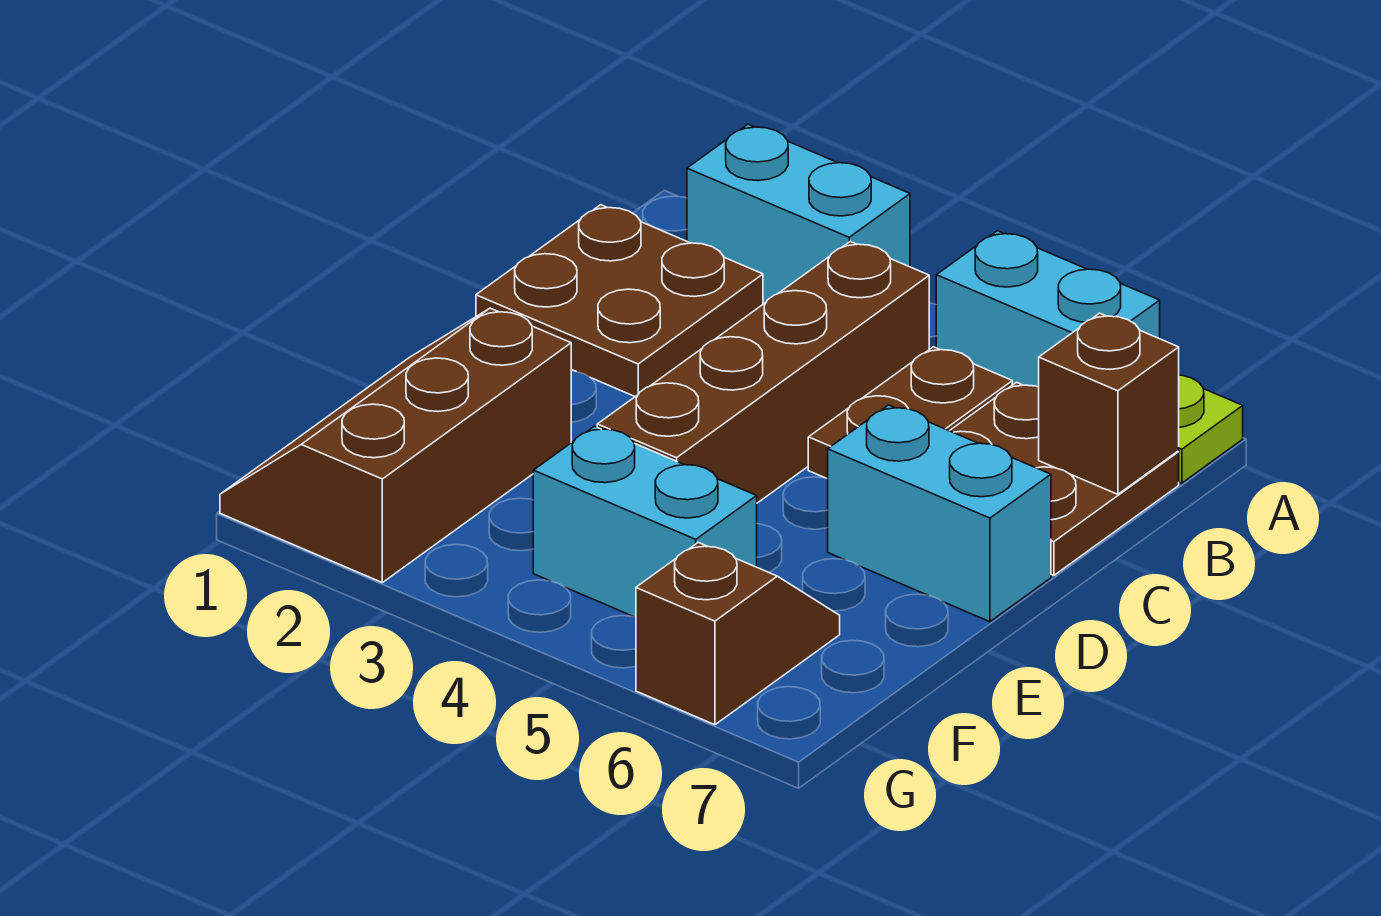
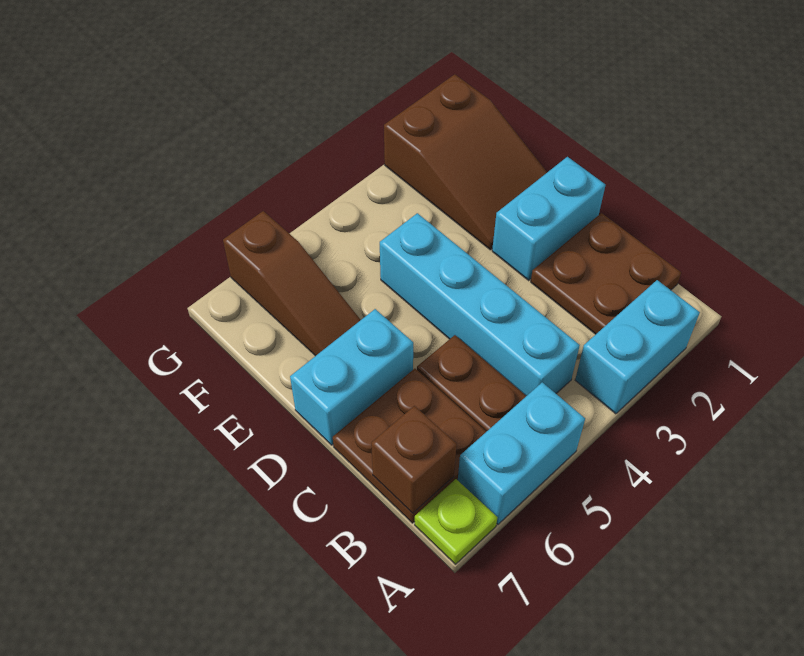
brown 1x4 brick [597,242,929,503] -> cyan 1x4 brick [380,213,580,396]
brown 2x3 slope [220,308,571,582] -> brown 2x3 slope turned to [384,74,547,250]
cyan 1x2 brick [533,426,757,617] -> cyan 1x2 brick moved to [492,157,605,280]
brown 1x2 slope [636,542,840,725] -> brown 1x3 slope [223,211,360,356]

